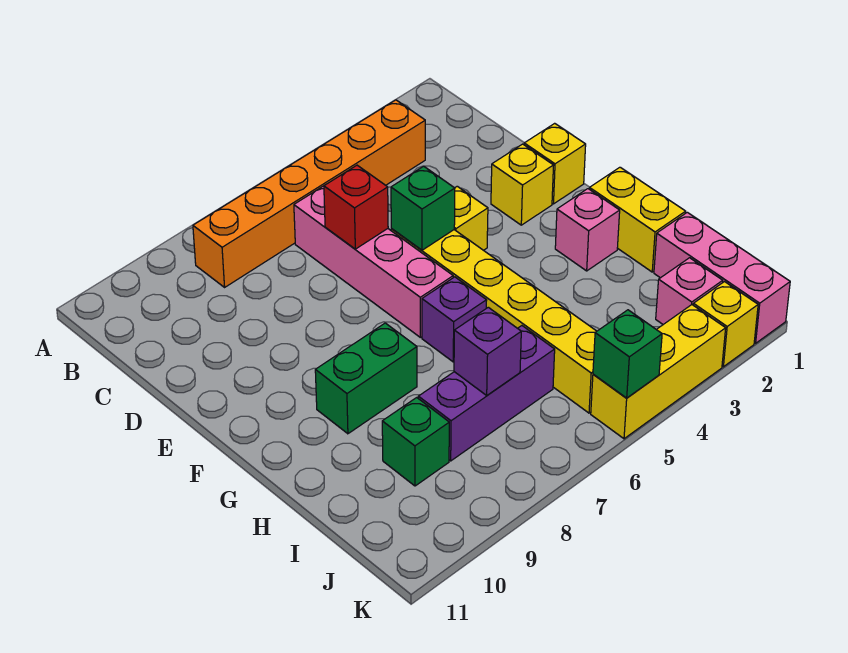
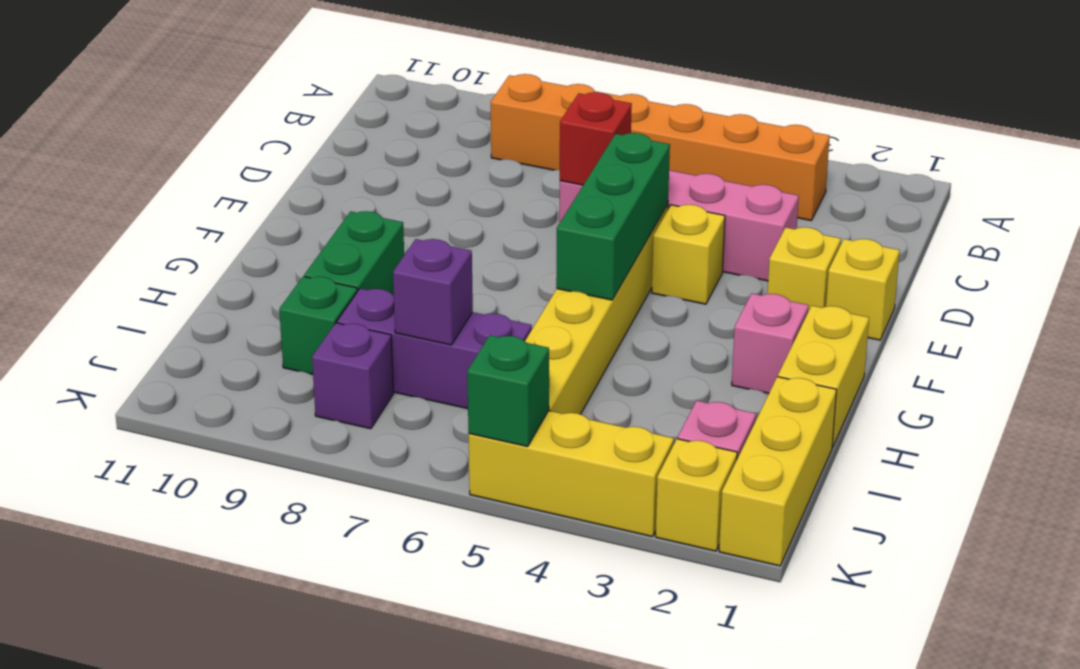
pink 1x4 brick [294,186,453,337] -> pink 1x4 brick turned to [559,170,799,281]
green 1x1 brick [391,166,455,250] -> green 1x3 brick [556,133,670,300]
purple 1x1 brick [422,277,487,362] -> purple 1x1 brick moved to [312,323,393,429]
green 1x2 brick [315,323,417,434] -> green 1x2 brick turned to [304,211,404,295]
pink 1x3 brick [654,212,790,343] -> yellow 1x3 brick [719,377,837,566]

